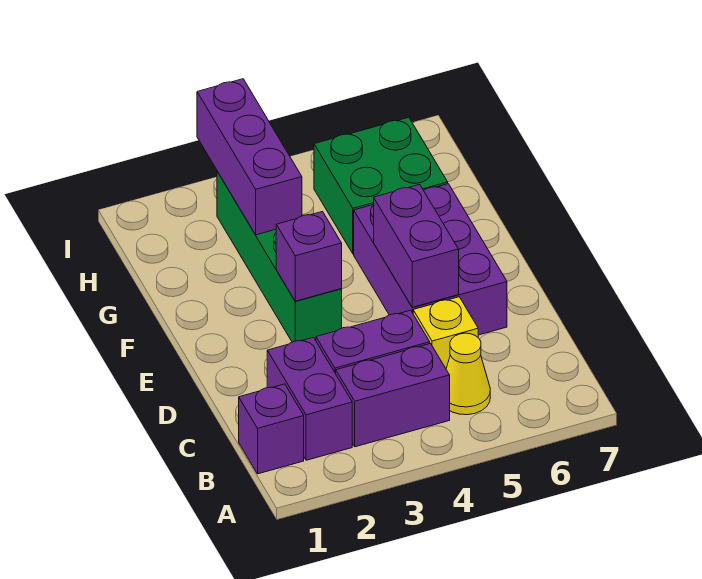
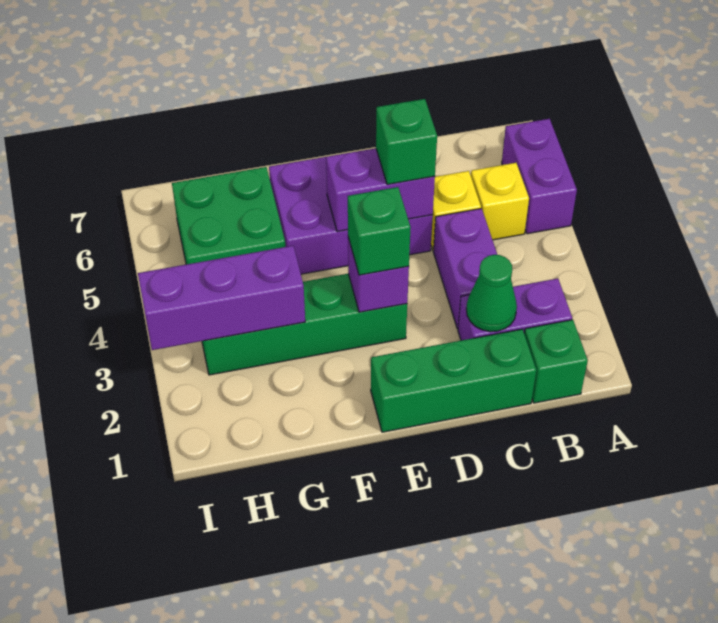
purple 1x1 brick [239,384,304,474] -> green 1x1 brick [524,320,588,403]
purple 1x2 brick [336,344,450,447] -> purple 1x2 brick moved to [502,119,577,234]
yellow 1x1 cone [446,333,490,415] -> yellow 1x1 brick [471,163,529,240]
none -> green 1x3 brick [371,329,536,432]
none -> green 1x1 cone [466,255,517,332]
none -> green 1x1 brick [376,99,437,184]
none -> green 1x1 brick [348,187,411,275]

